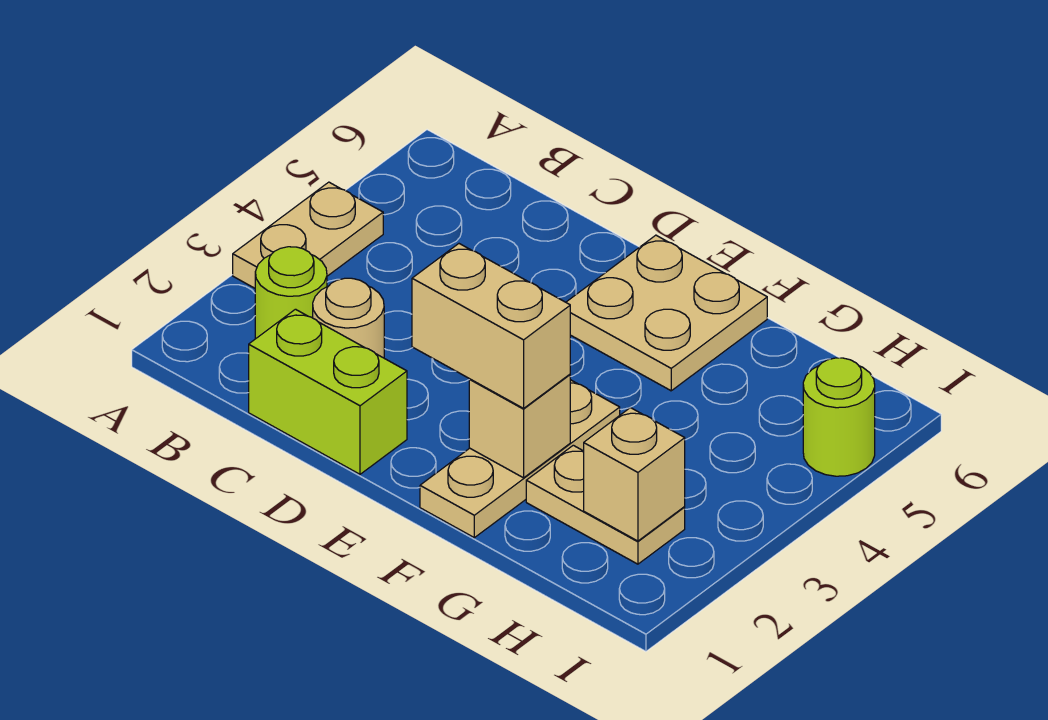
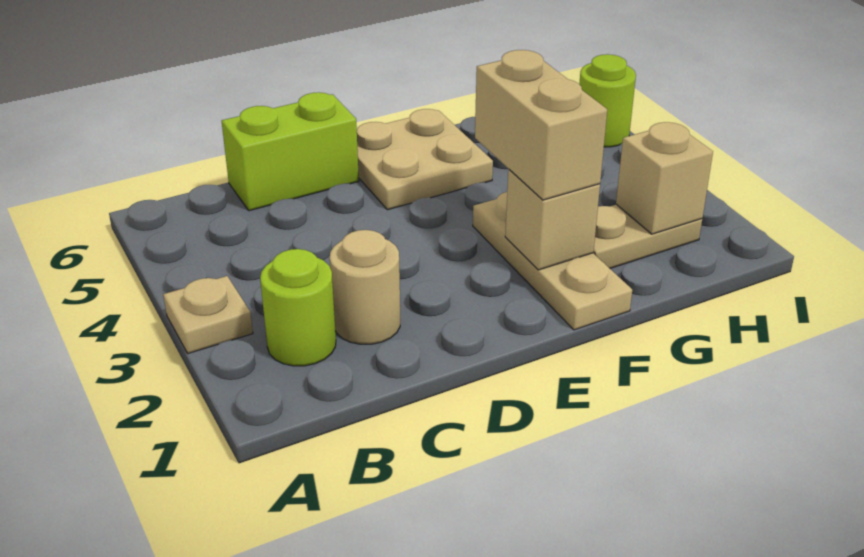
tan 1x2 plate [233,182,383,288] -> tan 1x1 plate [163,276,253,353]
lime 1x2 brick [249,309,407,474] -> lime 1x2 brick moved to [222,92,359,211]
tan 1x2 brick [412,244,570,408] -> tan 1x2 brick turned to [475,50,607,200]

